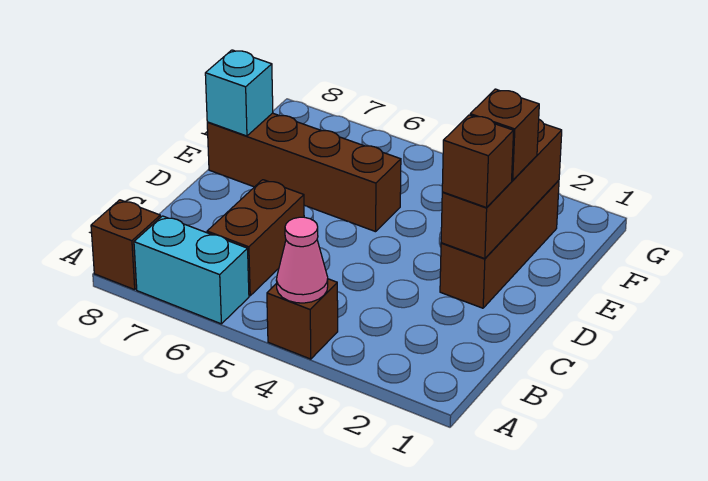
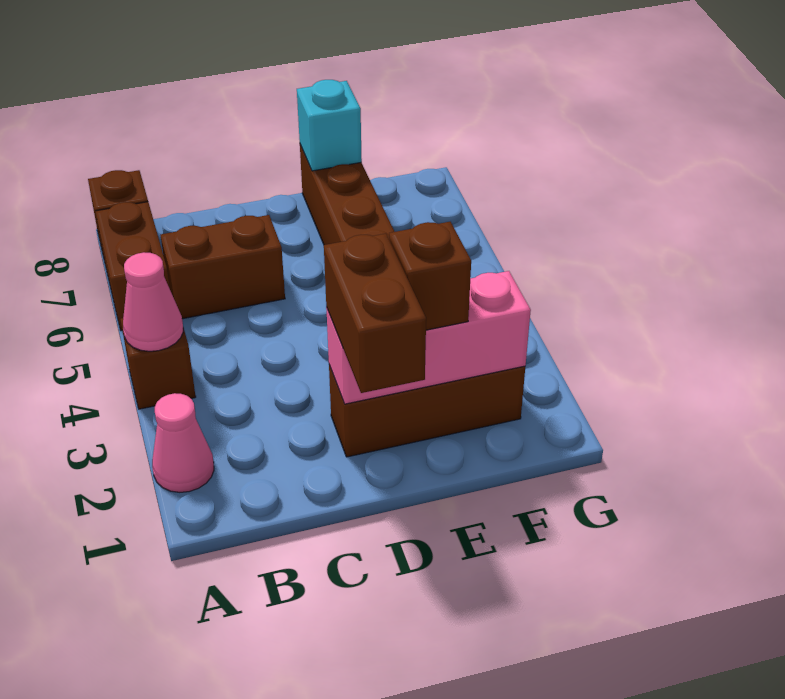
none -> pink 1x1 cone [152,393,214,492]
cyan 1x2 brick [134,216,249,324] -> brown 1x2 brick [95,202,170,331]
brown 1x3 brick [441,120,562,259] -> pink 1x3 brick [326,271,531,404]
brown 1x1 brick [442,115,514,208] -> brown 1x2 brick [324,234,426,393]

